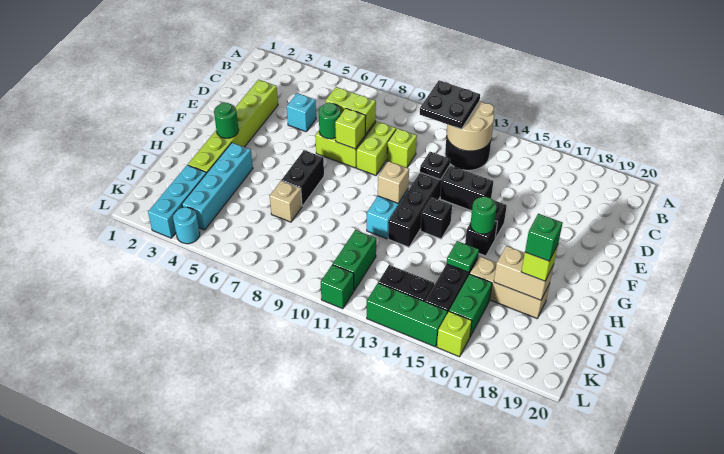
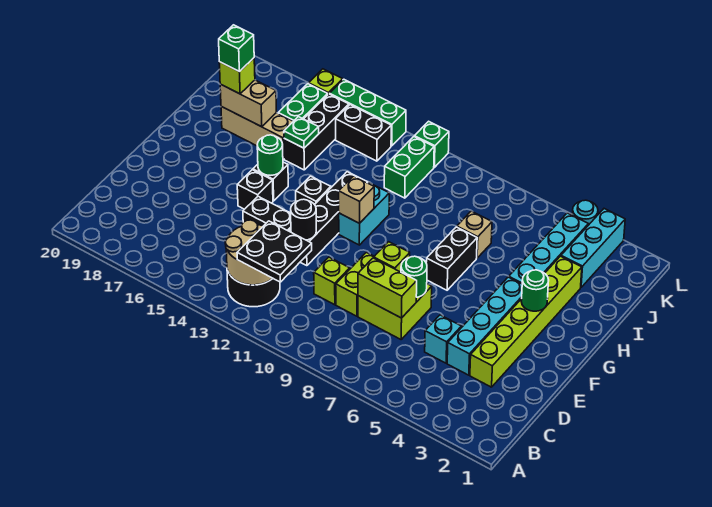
none -> cyan 1x4 brick [447,277,522,375]
black 1x1 plate [420,152,450,180] -> black 1x1 round brick [291,199,316,240]

